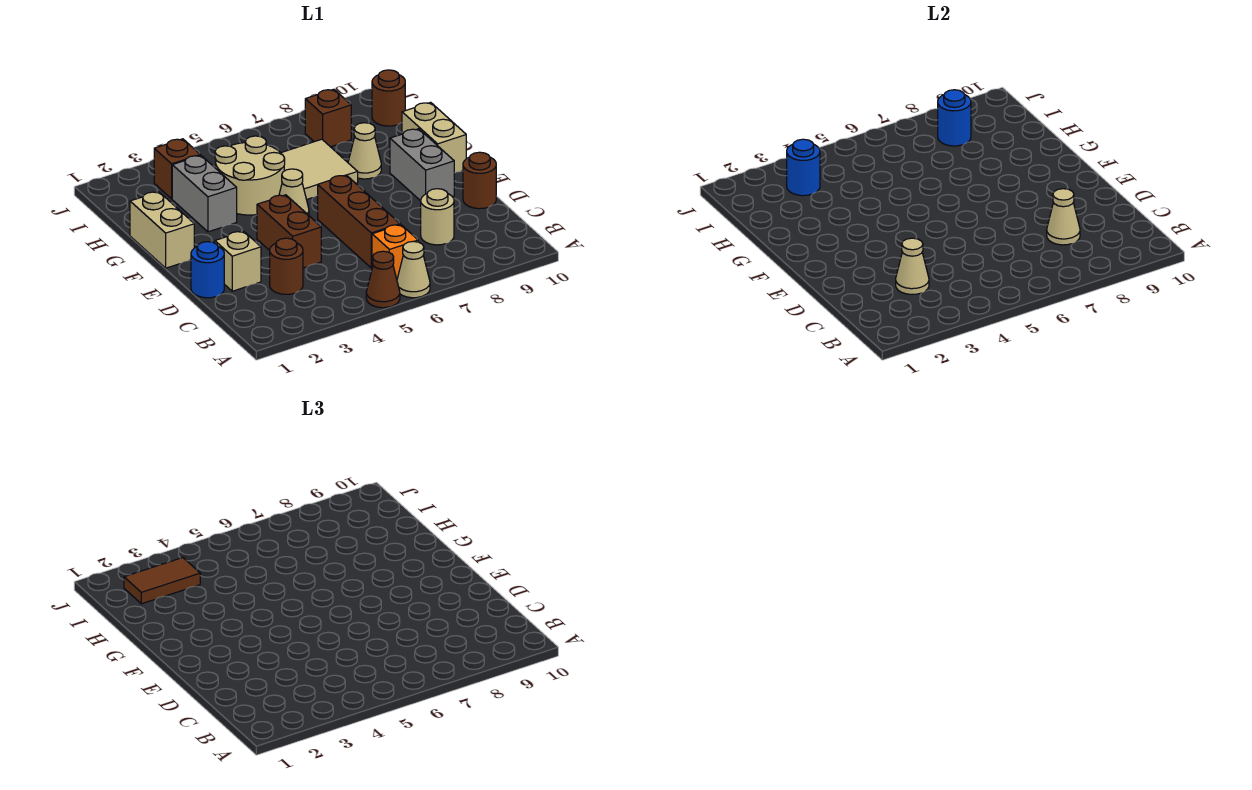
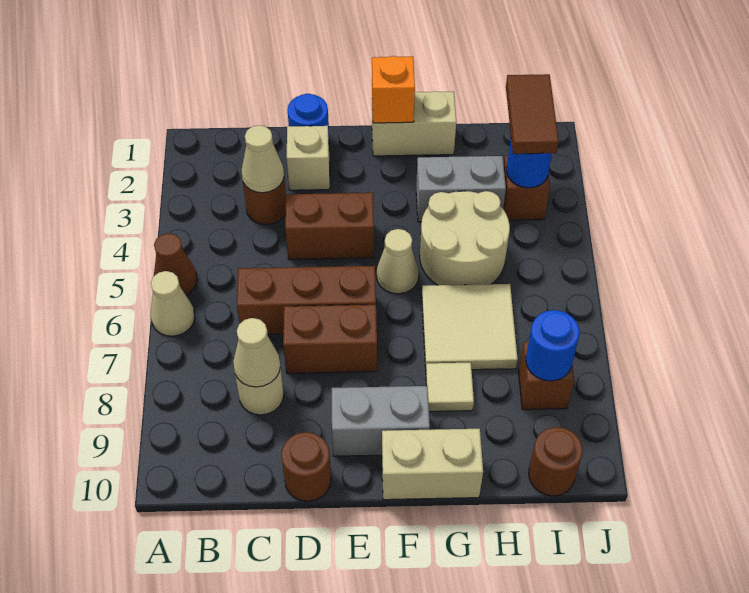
orange 1x1 brick [372,225,418,279] -> orange 1x1 brick moved to [372,56,415,123]
none -> brown 1x2 brick [283,305,377,373]
tan 1x1 cone [348,123,381,179] -> tan 1x1 tile [426,363,474,412]

